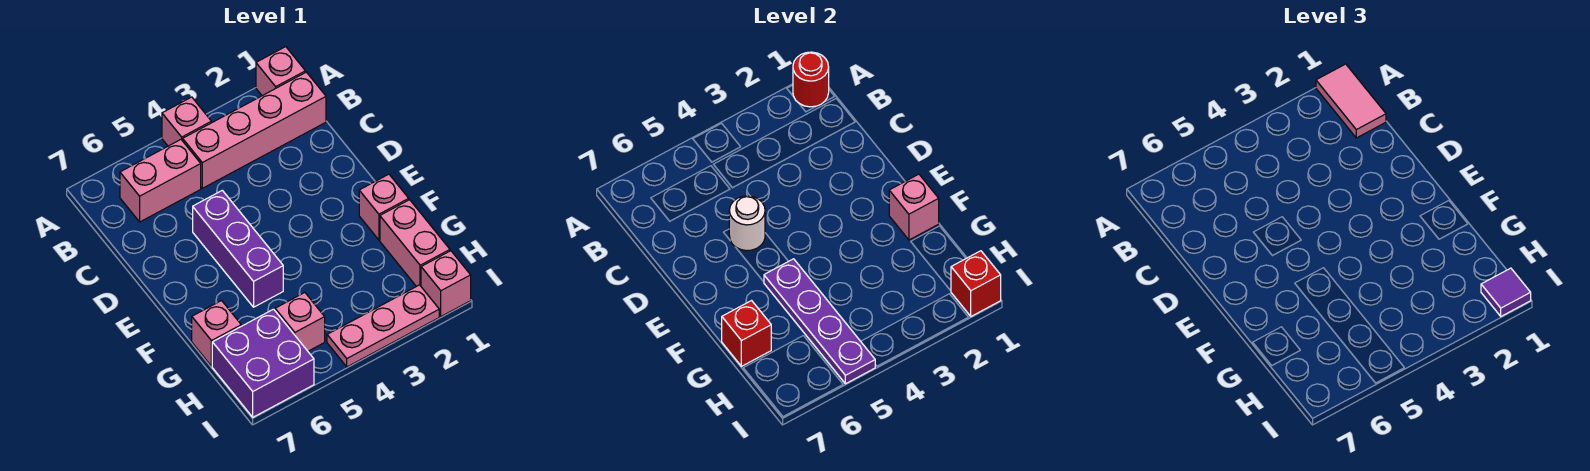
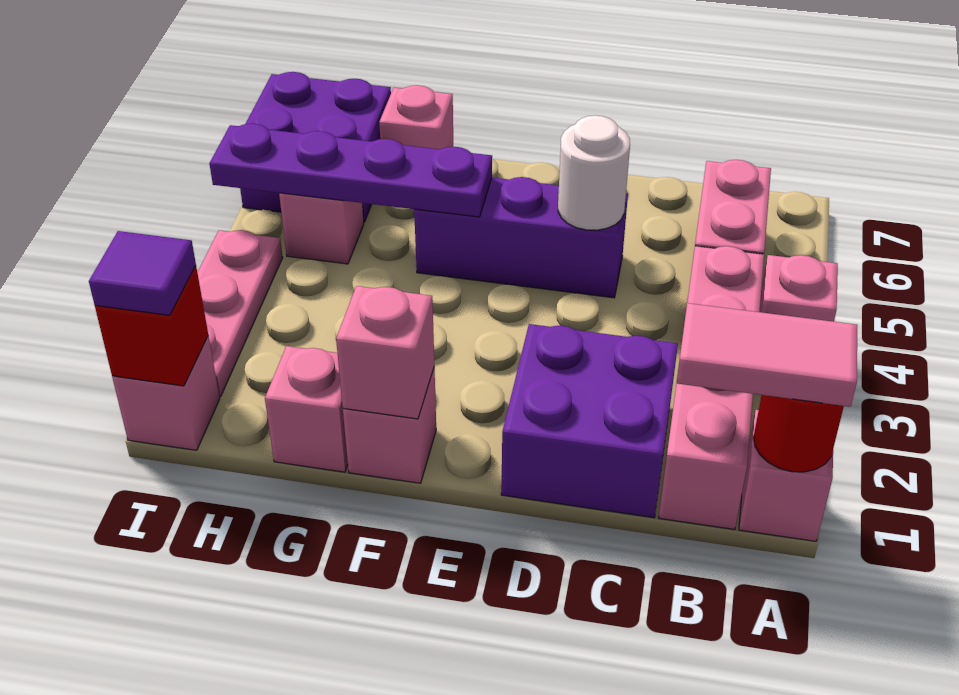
none -> purple 2x2 brick [501,324,678,518]
pink 1x2 brick [380,200,450,287] -> pink 1x1 brick [265,346,348,472]
red 1x1 brick [722,301,771,366] -> none

